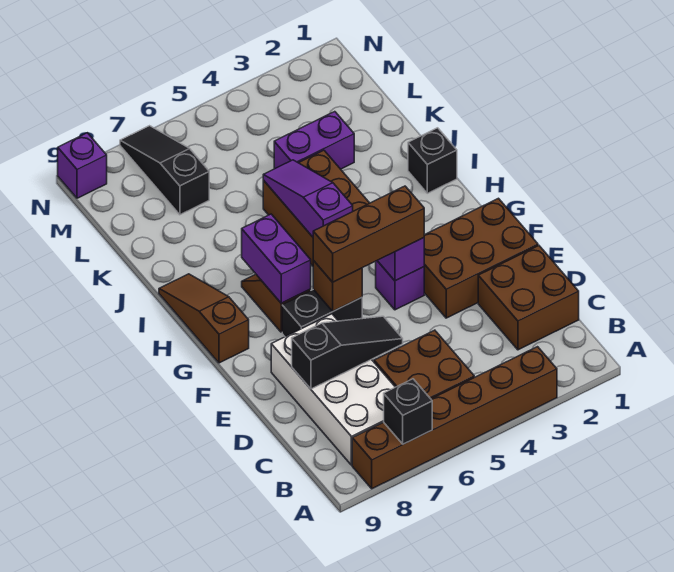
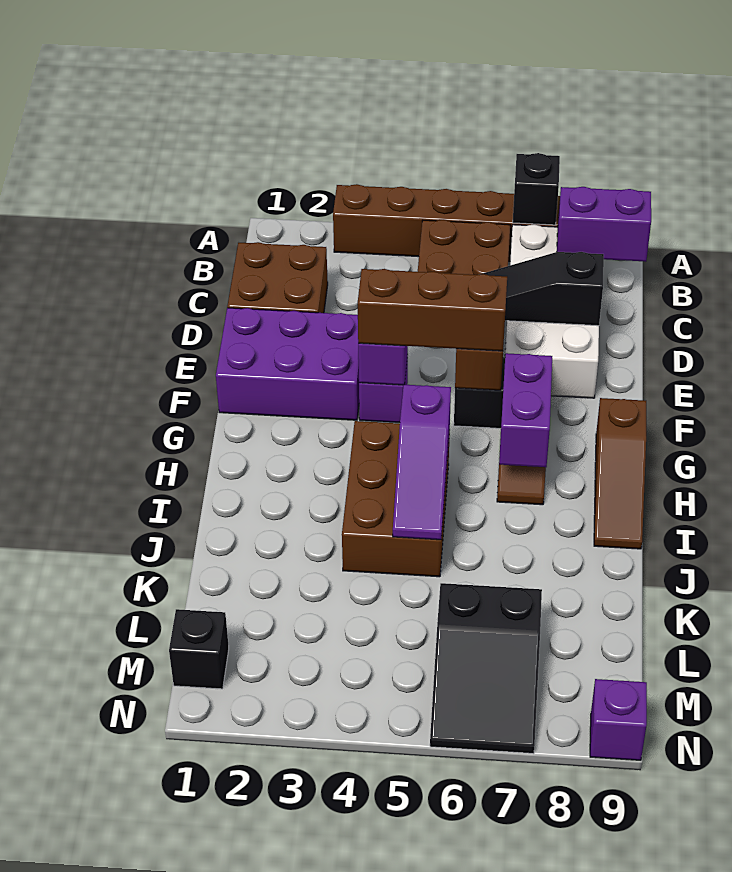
brown 2x3 brick [424,198,538,318] -> purple 2x3 brick [216,308,359,420]
black 1x1 brick [408,128,457,193] -> black 1x1 brick moved to [169,609,229,689]
purple 1x2 brick [274,112,354,169] -> purple 1x2 brick moved to [557,187,651,262]
black 1x3 slope [120,126,209,215] -> black 2x3 slope [430,583,542,754]

